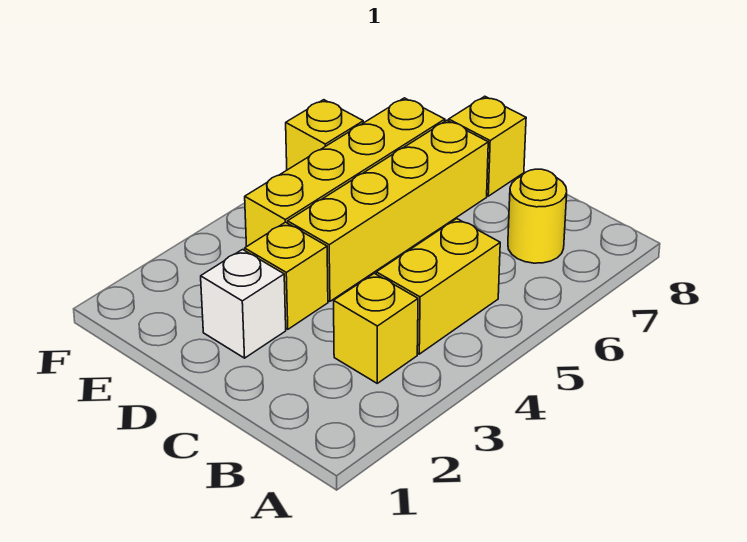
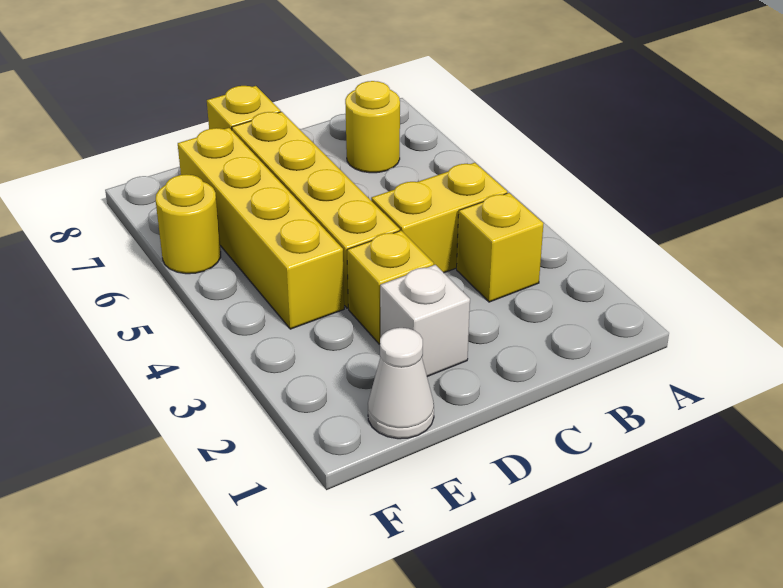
yellow 1x2 brick [376,219,500,354] -> yellow 1x2 brick turned to [371,163,507,273]
none -> white 1x1 cone [368,328,434,439]
yellow 1x1 brick [286,100,363,170] -> yellow 1x1 round brick [156,174,221,274]

